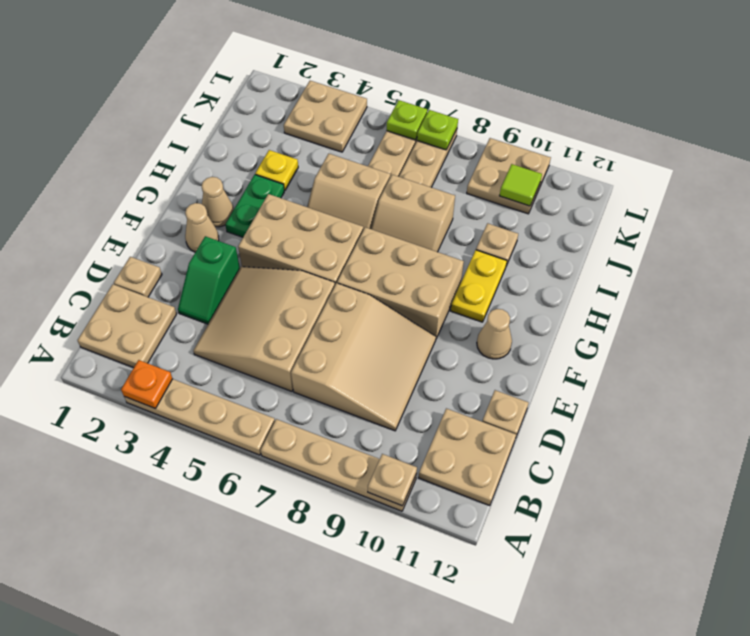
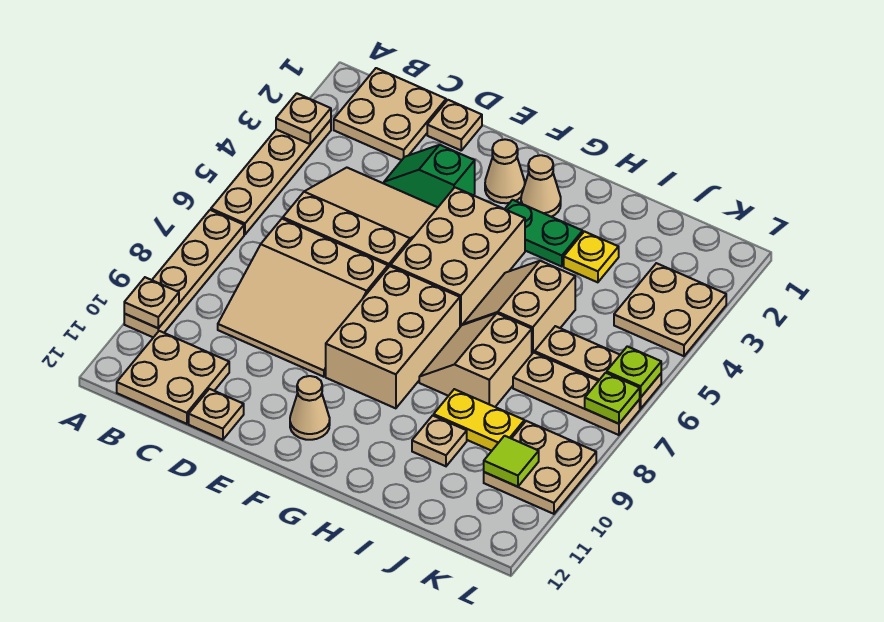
orange 1x1 plate [121,360,173,408] -> tan 1x1 plate [276,93,331,144]
yellow 1x2 plate [451,250,507,322] -> yellow 1x2 plate moved to [434,389,524,451]

